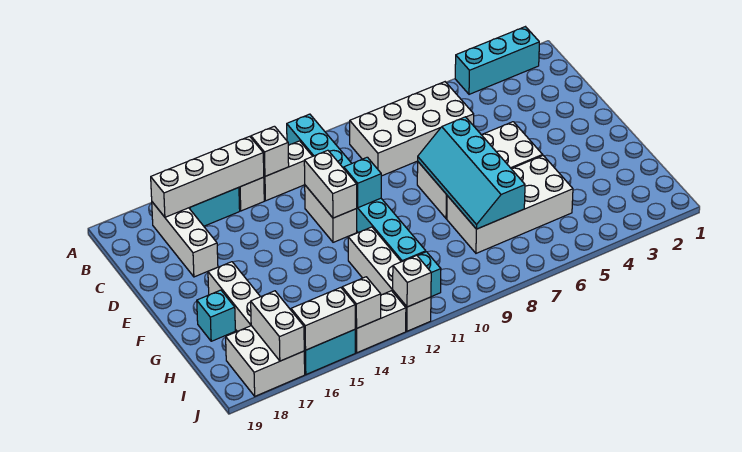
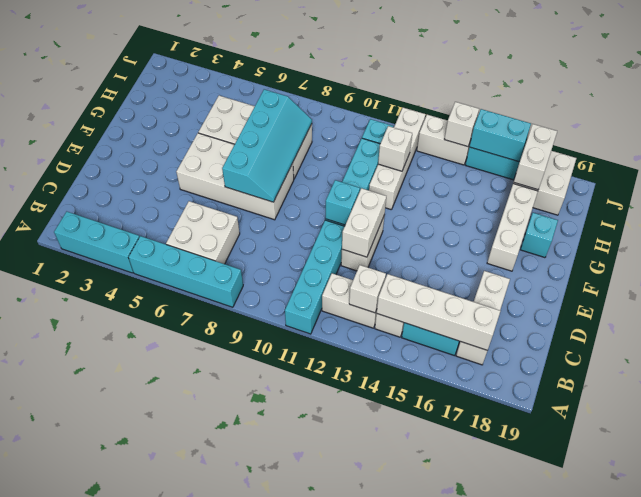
none -> cyan 1x4 brick [129,236,243,307]
white 2x4 brick [350,82,474,176] -> white 2x2 brick [166,201,240,264]
white 1x1 brick [393,255,431,307] -> white 1x1 brick moved to [378,126,412,171]
white 1x2 brick [291,288,355,350] -> cyan 1x2 brick [470,109,531,162]

